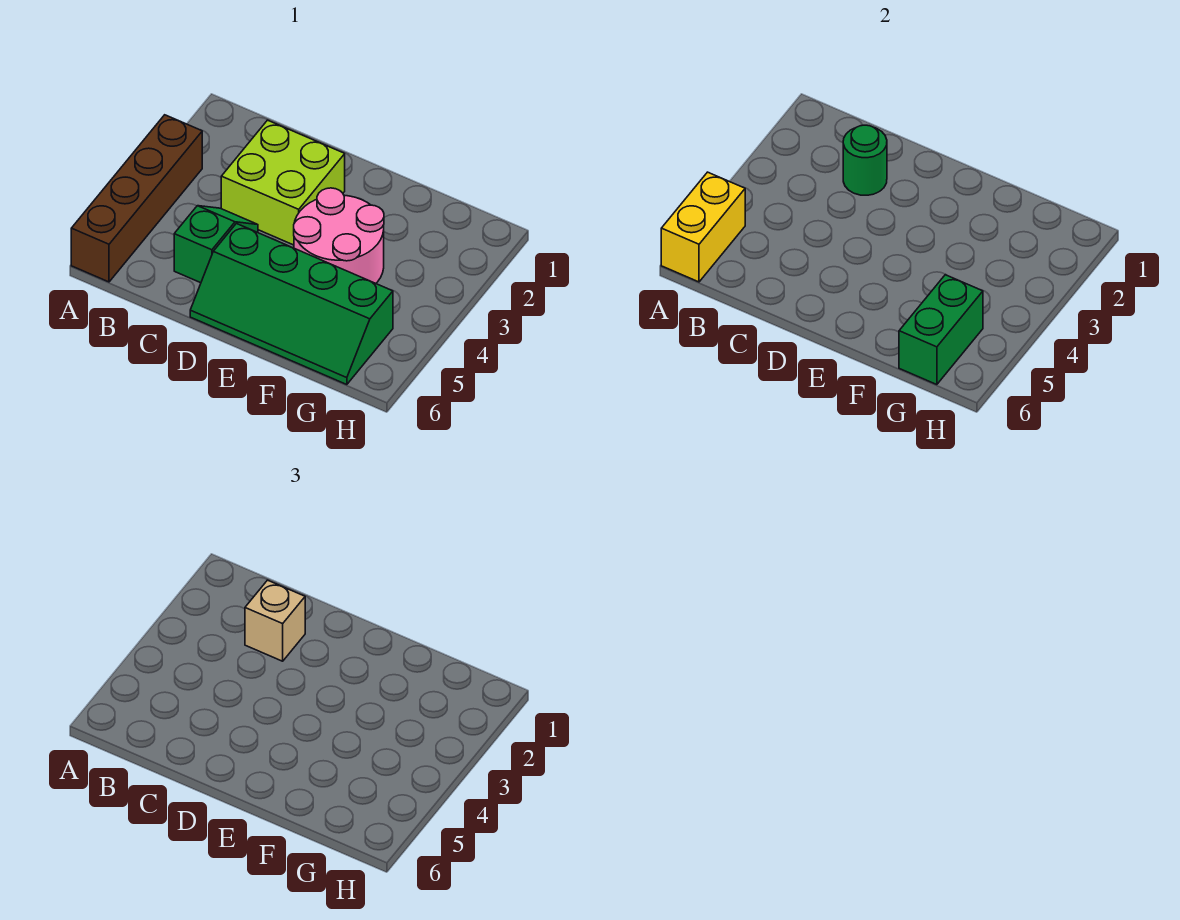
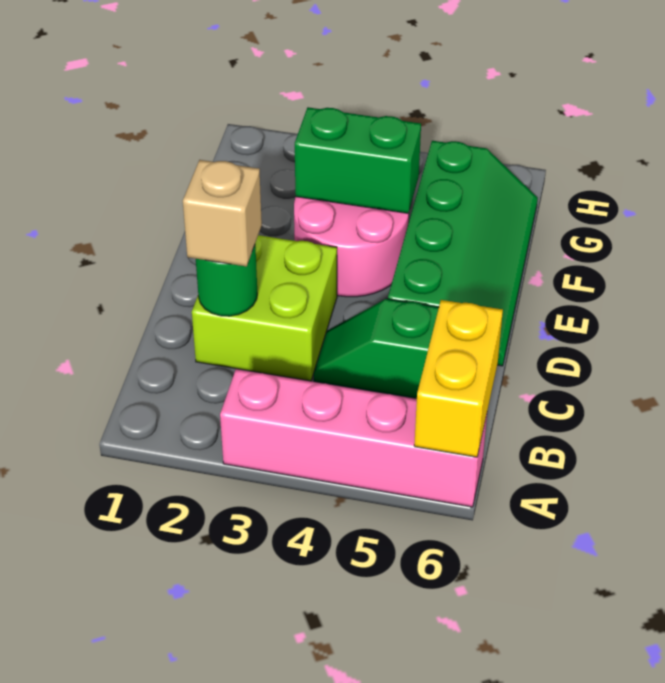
brown 1x4 brick [71,115,202,282] -> pink 1x4 brick [220,369,487,507]
yellow 1x2 brick [661,172,745,282] -> yellow 1x2 brick turned to [414,300,503,457]
green 1x2 brick [899,275,983,385] -> green 1x2 brick moved to [295,107,421,213]

